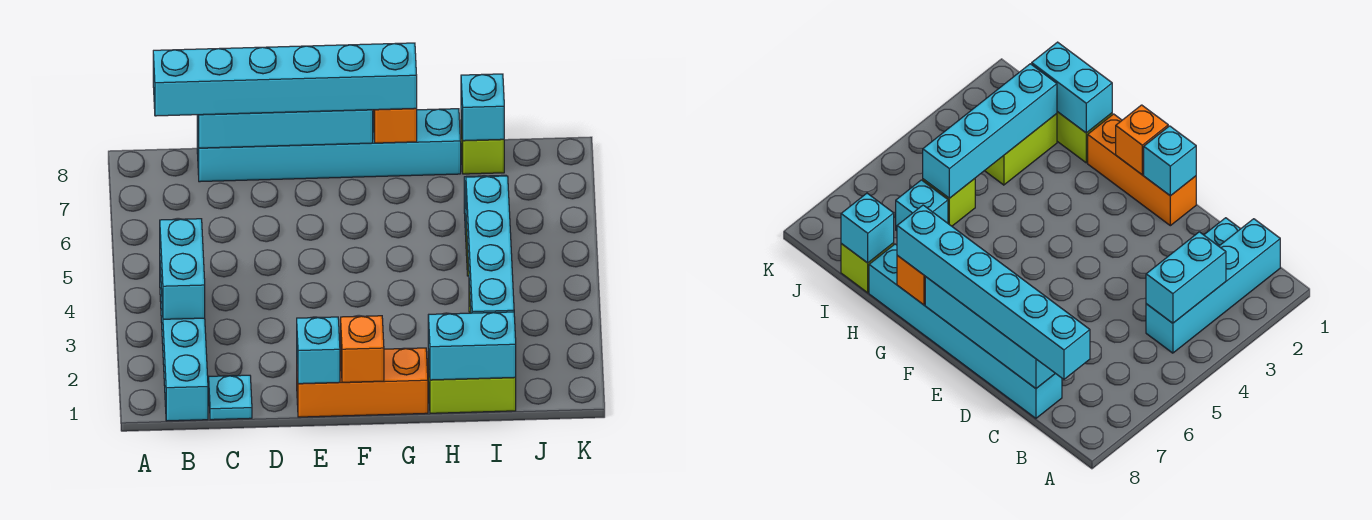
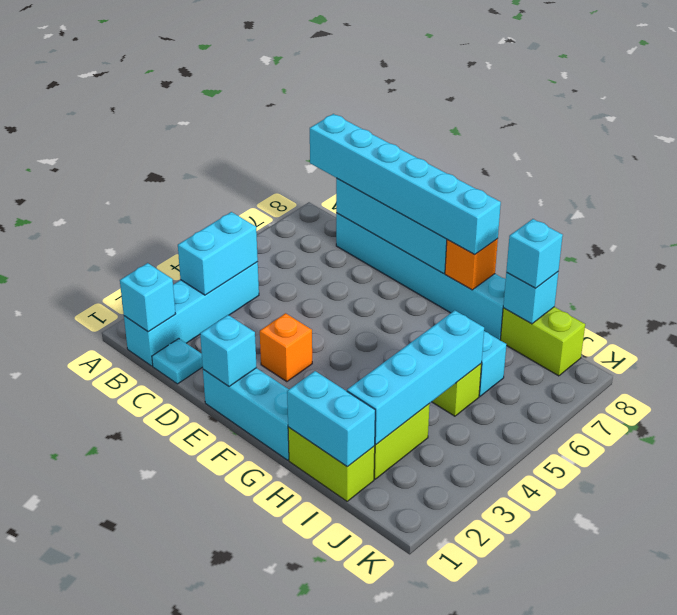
none -> cyan 1x1 brick [120,263,176,332]
orange 1x3 brick [297,348,428,417] -> cyan 1x3 brick [203,368,289,460]
orange 1x1 brick [341,316,384,382] -> orange 1x1 brick moved to [260,313,312,382]
lime 1x1 brick [461,118,504,174] -> lime 1x2 brick [500,307,585,376]
none -> cyan 1x1 brick [506,219,563,288]

